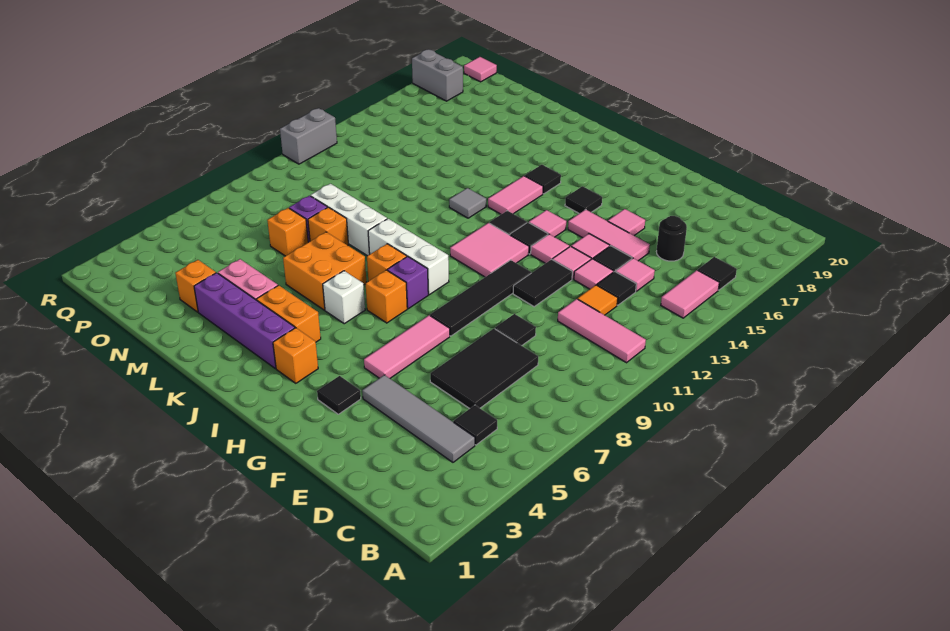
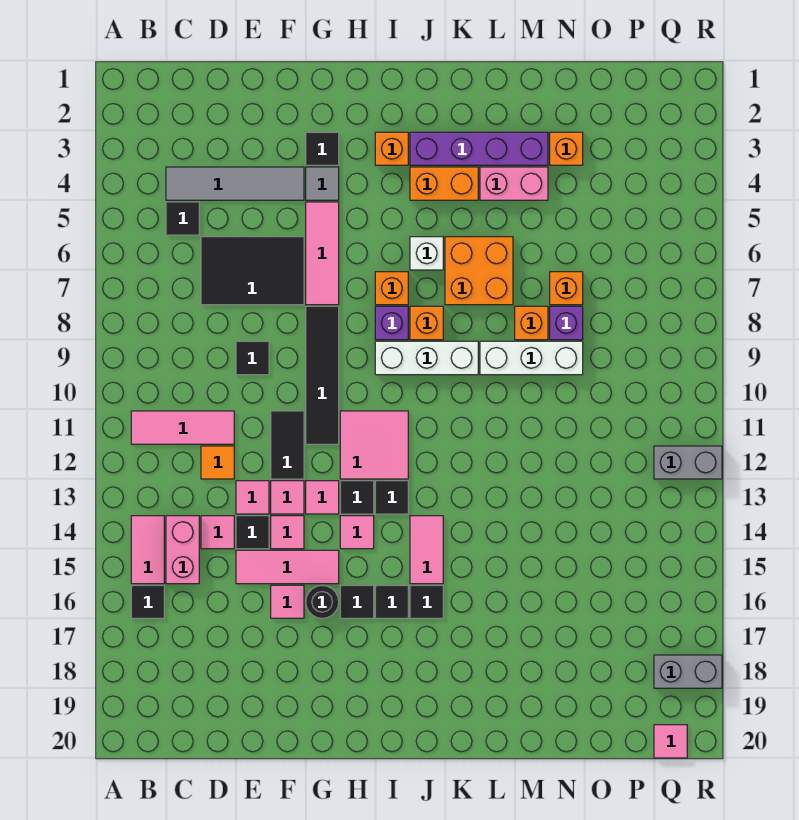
none -> pink 1x2 brick [166,516,199,584]
black 2x3 tile [430,329,538,409] -> black 2x3 tile turned to [201,237,304,305]
black 1x1 tile [597,271,636,305] -> black 1x1 tile moved to [375,585,408,618]
black 1x1 round brick [657,216,687,261] -> black 1x1 round brick moved to [306,585,339,618]
grey 1x1 tile [449,188,486,218] -> grey 1x1 tile moved to [306,167,339,200]
grey 1x2 brick [280,108,337,164] -> grey 1x2 brick turned to [654,446,722,479]

